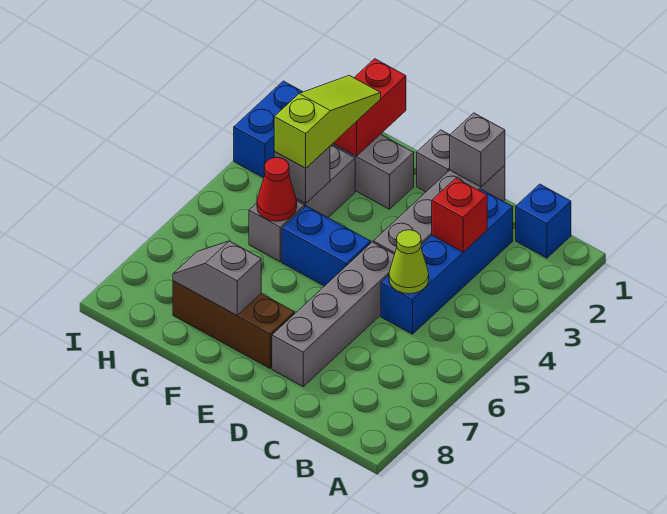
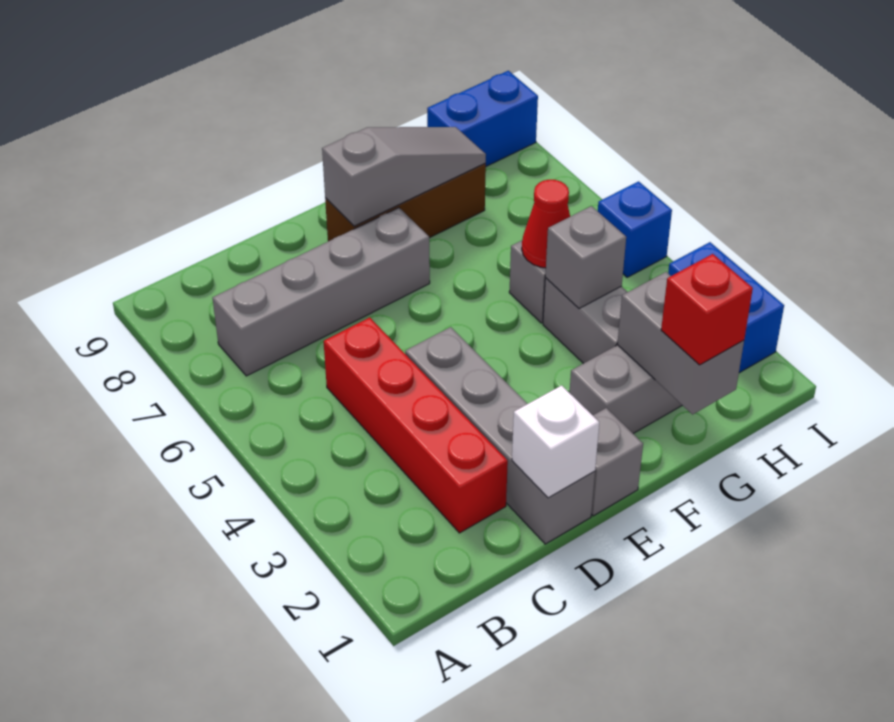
blue 1x1 brick [516,184,571,258] -> blue 1x1 brick moved to [598,181,672,277]
blue 1x4 brick [381,190,513,334] -> red 1x4 brick [324,317,508,533]
red 1x1 brick [432,178,487,252] -> red 1x1 brick moved to [661,254,753,365]
lime 1x1 cone [389,230,429,294] -> none
grey 1x1 brick [450,113,505,187] -> white 1x1 brick [512,385,599,498]
grey 1x4 brick [272,242,395,386] -> grey 1x4 brick turned to [213,208,430,376]
blue 1x2 brick [282,206,371,286] -> blue 1x2 brick moved to [427,71,538,166]
grey 1x2 slope [173,241,261,315] -> grey 1x3 slope [322,127,486,226]
red 1x2 brick [333,59,406,156] -> grey 1x2 brick [617,272,744,414]
lime 1x3 slope [274,75,381,168] -> none

